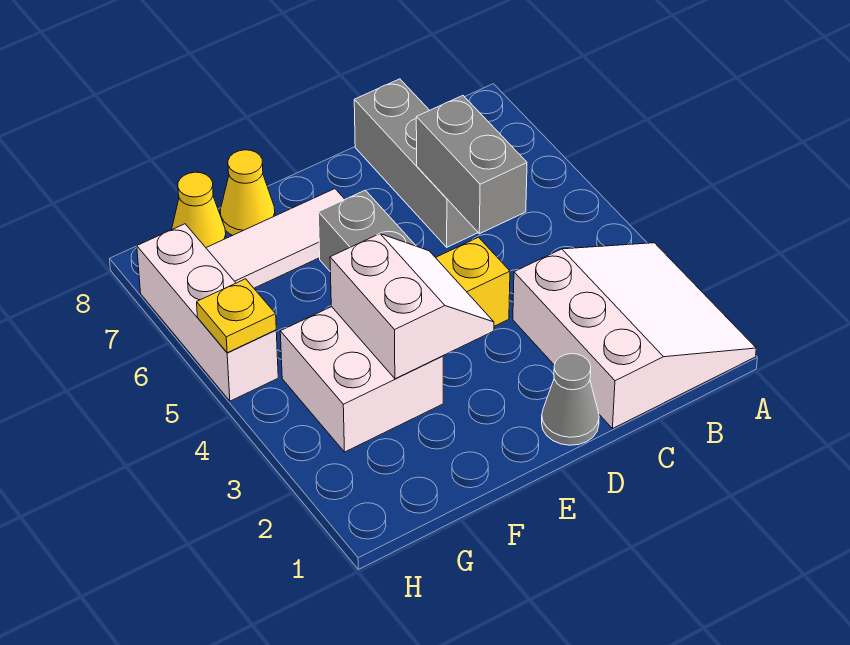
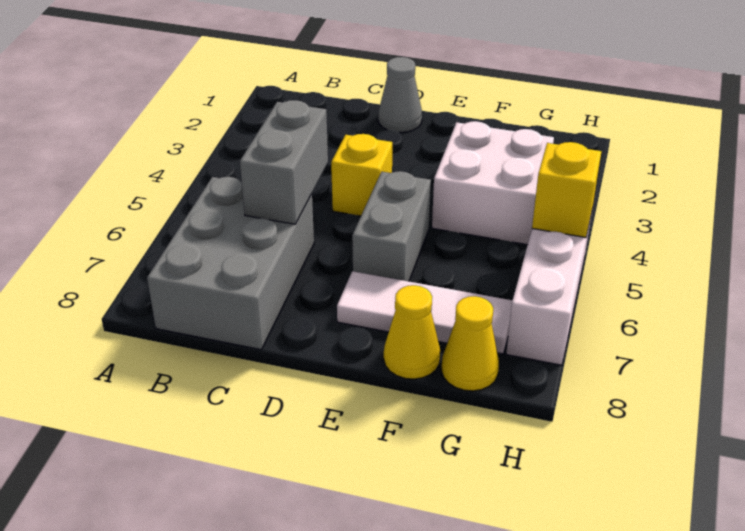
white 3x3 slope [513,243,756,429] -> none
grey 1x3 brick [354,79,478,247] -> grey 2x3 brick [147,177,314,350]
white 2x2 slope [330,234,494,379] -> none
yellow 1x1 plate [197,279,276,353] -> yellow 1x1 brick [532,142,602,237]

